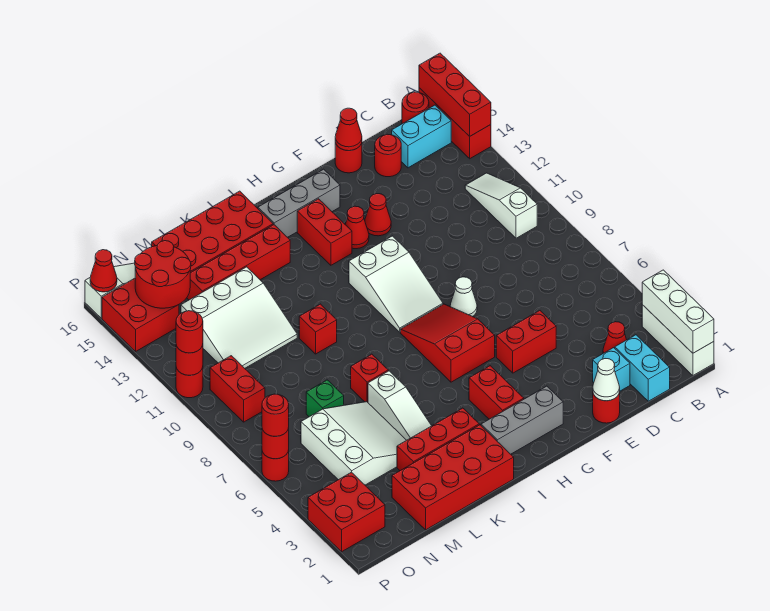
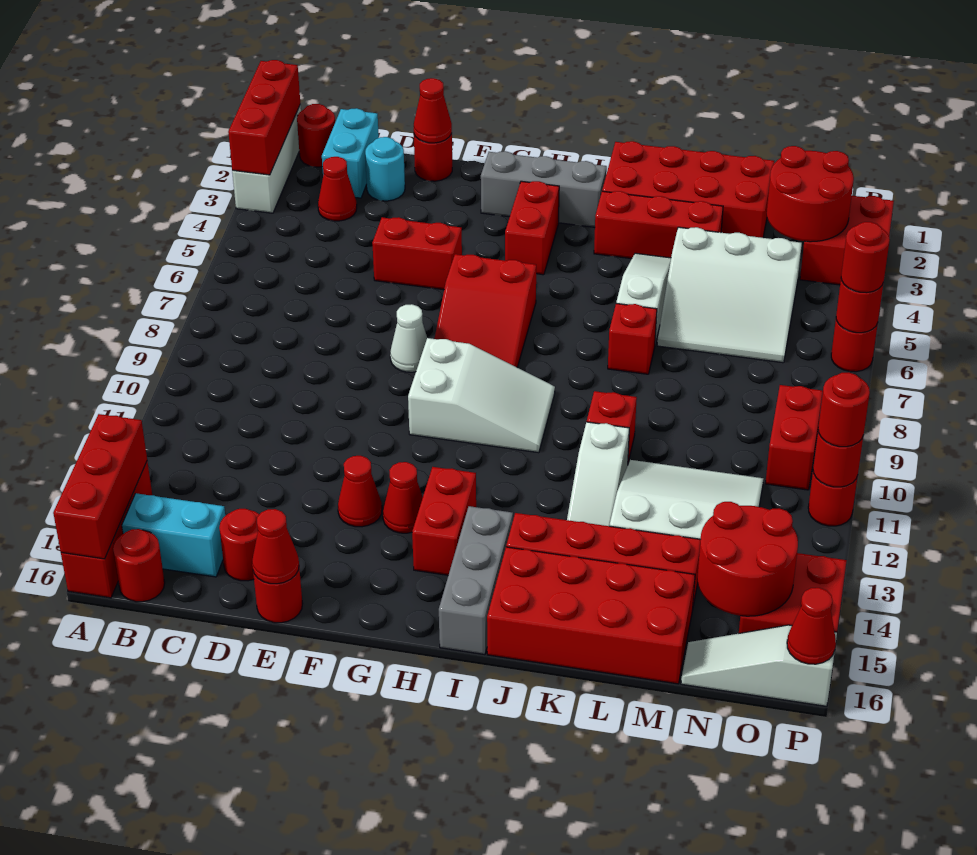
white 1x3 brick [642,270,714,353] -> red 1x3 brick [228,60,300,175]
none -> red 1x1 round brick [297,104,335,167]
white 1x3 slope [465,173,537,238] -> white 1x3 slope moved to [567,422,629,526]
cyan 1x1 brick [593,348,630,391] -> cyan 1x1 round brick [365,137,405,201]
white 1x1 cone [593,359,620,401] -> red 1x1 cone [414,78,452,143]
white 2x3 slope [349,236,443,332] -> white 2x3 slope turned to [408,338,555,453]
grey 1x3 brick [258,169,340,237] -> grey 1x3 brick turned to [439,506,513,655]
white 3x3 slope [301,402,406,485] -> white 3x3 slope turned to [657,227,802,363]
green 1x1 brick [306,380,344,417] -> none
none -> red 2x2 round brick [767,146,854,242]

